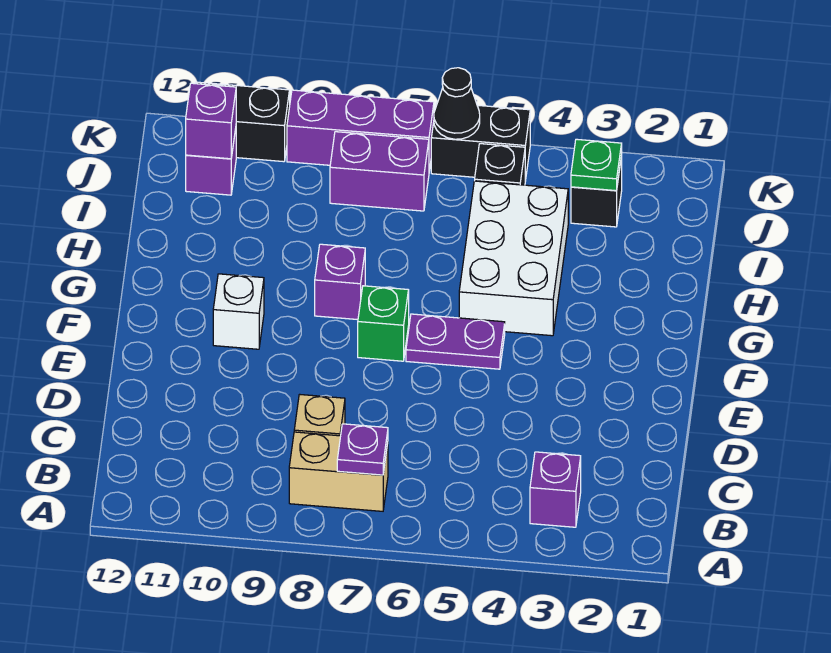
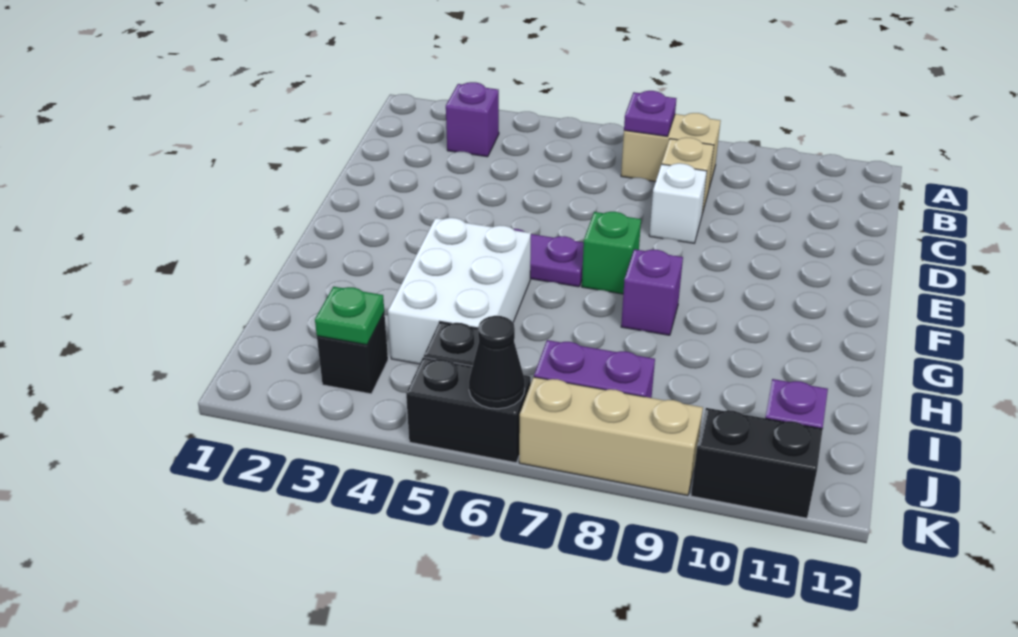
white 1x1 brick [213,274,264,349] -> white 1x1 brick moved to [649,163,707,243]
purple 1x1 brick [186,83,236,159] -> none
purple 1x3 brick [287,90,434,171] -> tan 1x3 brick [519,377,703,496]

